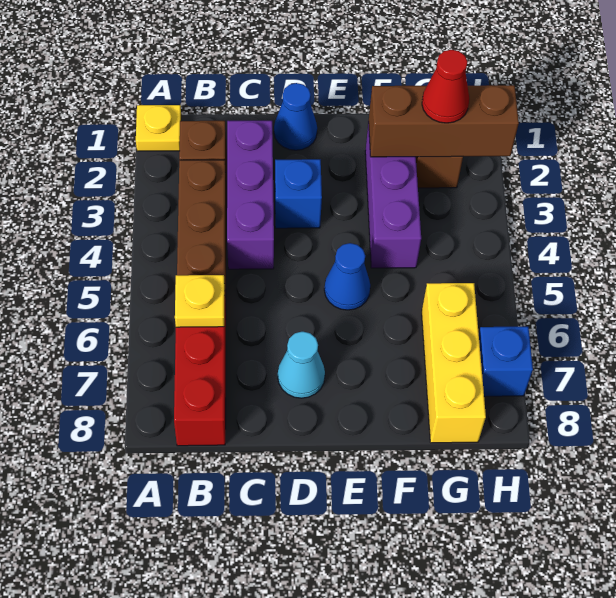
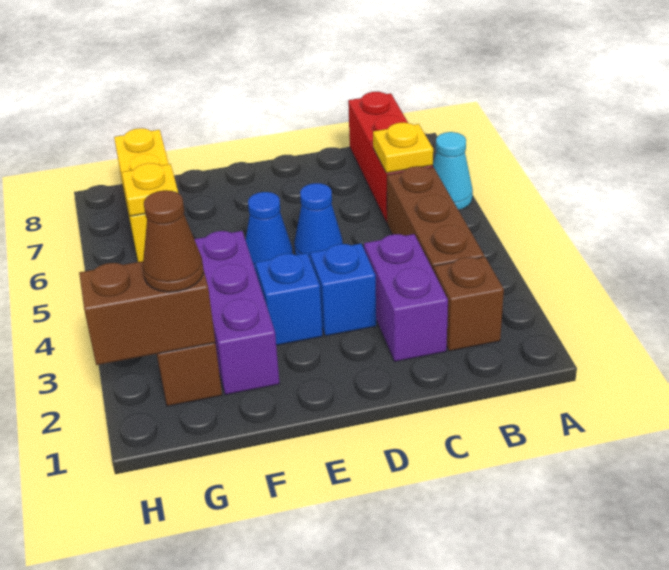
yellow 1x1 plate [136,105,181,151] -> yellow 1x1 plate moved to [122,163,178,216]
purple 1x3 brick [227,121,274,269] -> purple 1x2 brick [364,234,448,362]
blue 1x1 cone [274,83,317,150] -> blue 1x1 cone moved to [294,183,343,261]
cyan 1x1 cone [278,332,325,398] -> cyan 1x1 cone moved to [433,132,473,209]
brown 1x3 brick [369,85,519,157] -> brown 1x2 brick [79,261,215,365]
red 1x1 cone [422,50,469,123] -> brown 1x1 cone [143,190,203,292]
blue 1x1 brick [479,327,533,396] -> blue 1x1 brick moved to [256,253,323,345]

